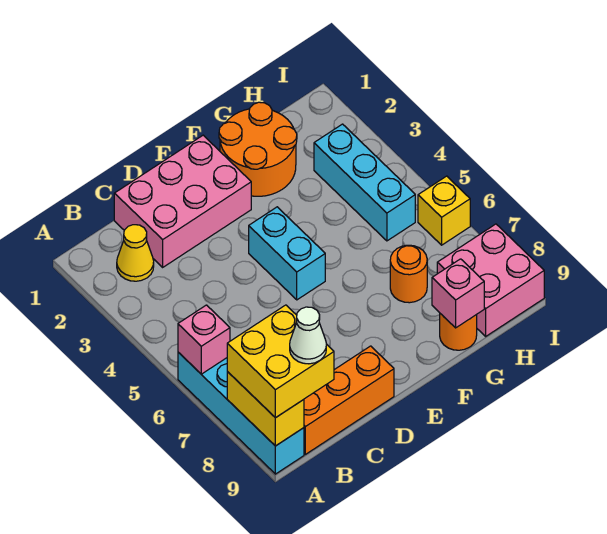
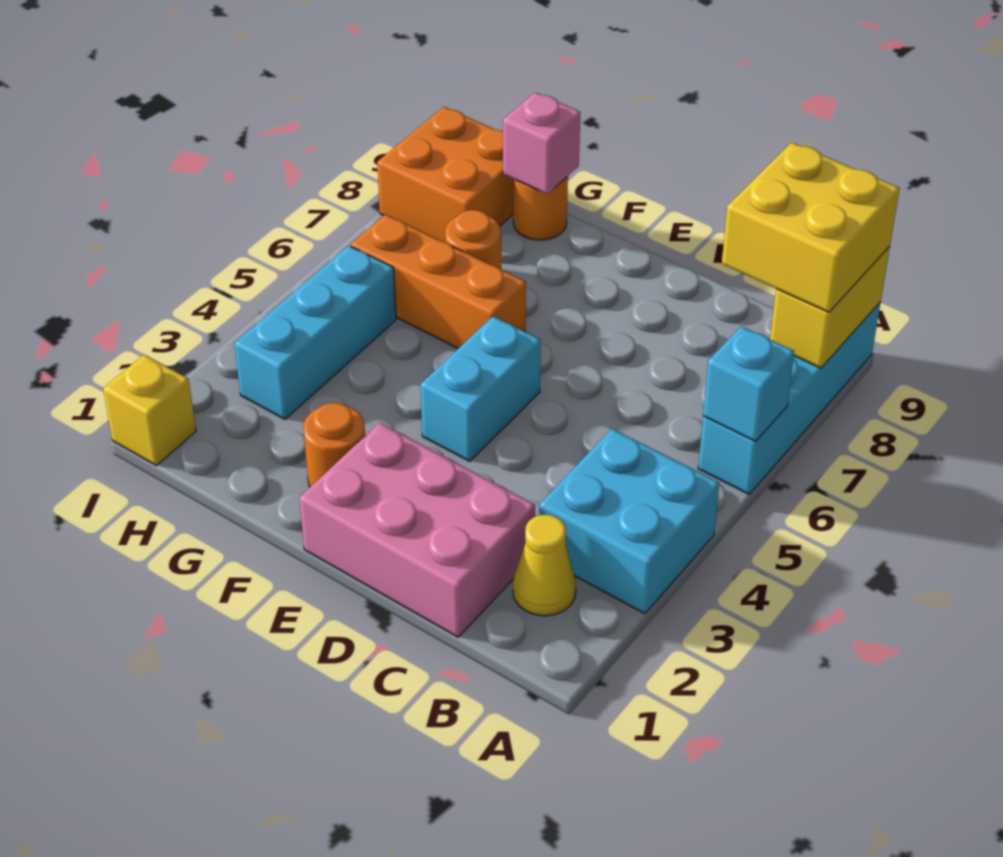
none -> cyan 2x2 brick [539,429,719,614]
pink 1x1 brick [178,305,230,374] -> cyan 1x1 brick [703,326,794,441]
orange 1x3 brick [304,346,394,454] -> orange 1x3 brick moved to [351,215,526,348]
white 1x1 cone [290,307,326,364] -> none
orange 2x2 round brick [219,102,297,196] -> orange 1x1 round brick [303,403,365,487]
pink 2x2 brick [437,224,544,336] -> orange 2x2 brick [377,107,514,242]
yellow 1x1 brick [418,176,470,245] -> yellow 1x1 brick moved to [103,355,196,466]

